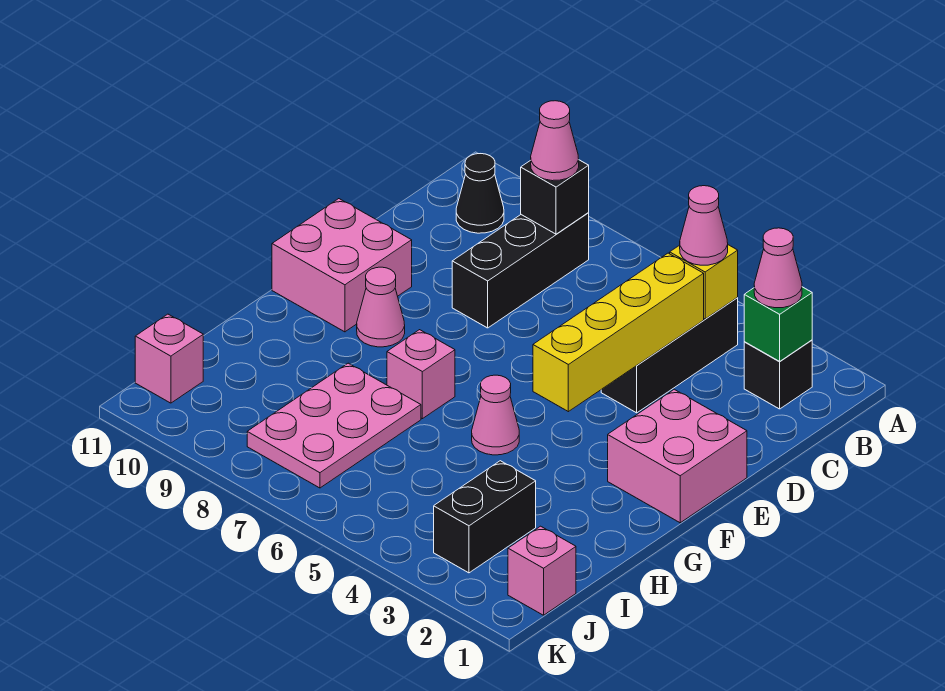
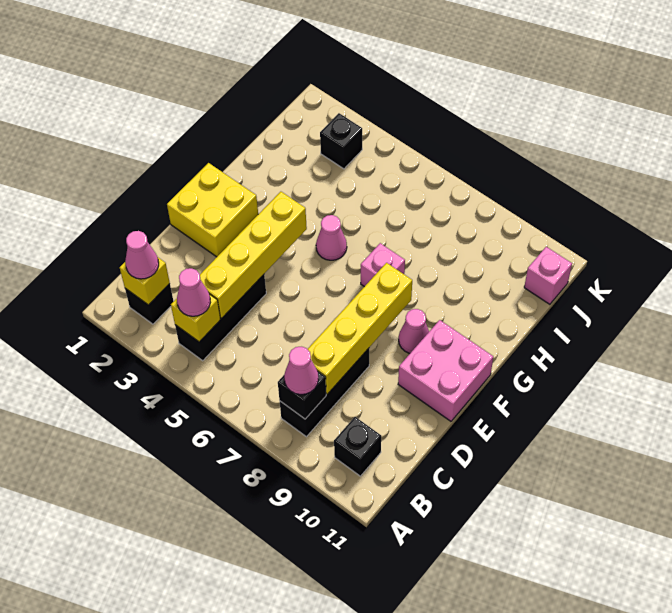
green 1x1 brick [744,287,812,362] -> yellow 1x1 brick [120,258,170,305]
black 1x1 cone [456,154,504,233] -> black 1x1 brick [334,417,381,476]
none -> yellow 1x4 brick [308,263,412,394]
pink 2x2 brick [608,389,747,523] -> yellow 2x2 brick [167,163,258,257]
pink 2x3 plate [247,363,421,488] -> none
black 1x2 brick [434,461,536,573] -> black 1x1 brick [320,113,362,169]
pink 1x1 brick [508,526,576,615] -> none

